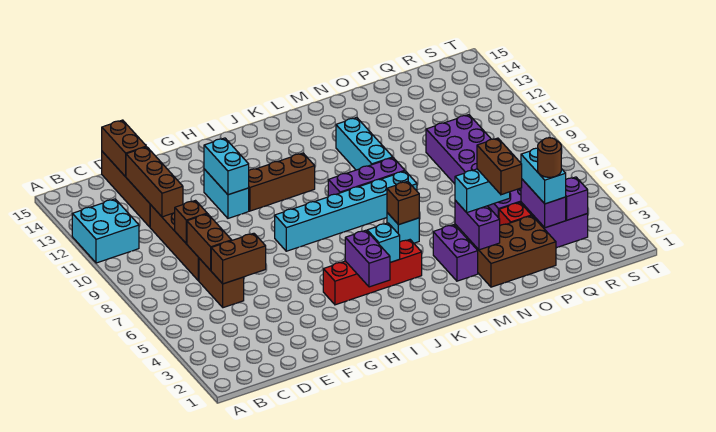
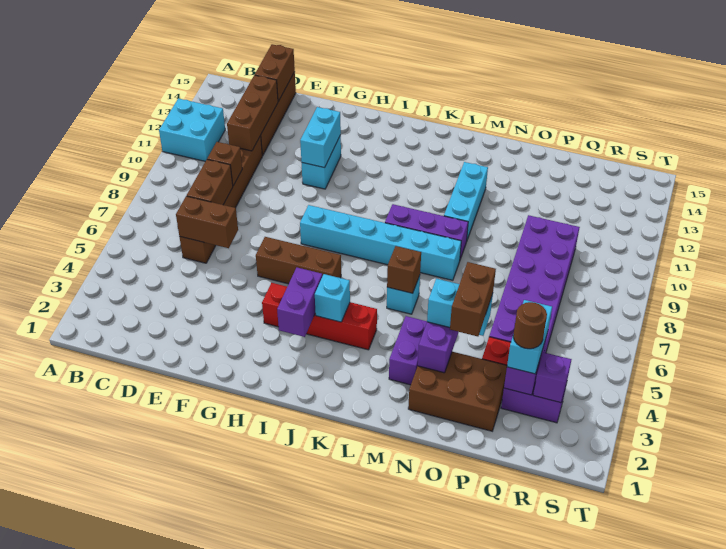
brown 1x3 brick [249,153,315,211] -> brown 1x3 brick moved to [256,237,341,284]

